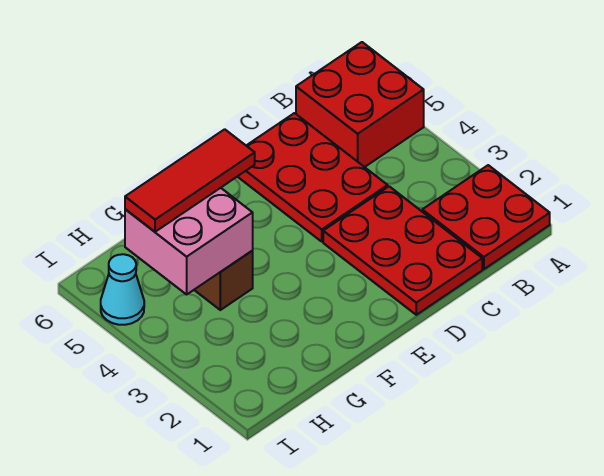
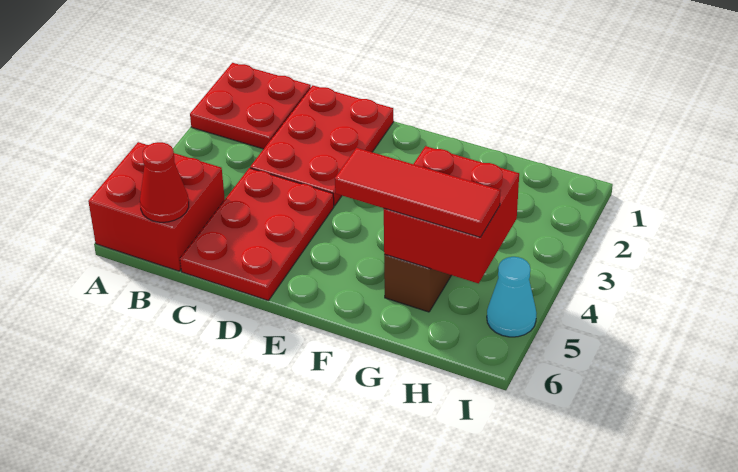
none -> red 1x1 cone [140,142,189,222]
pink 2x2 brick [125,188,253,294] -> red 2x2 brick [384,146,519,283]

